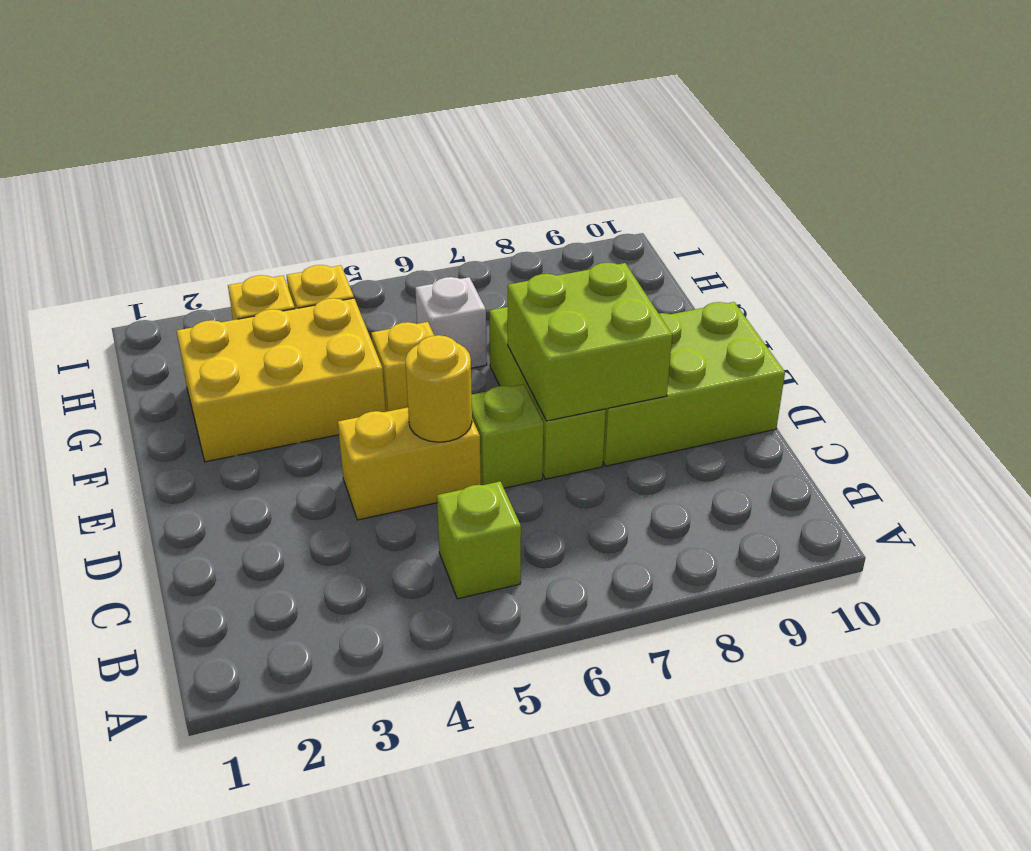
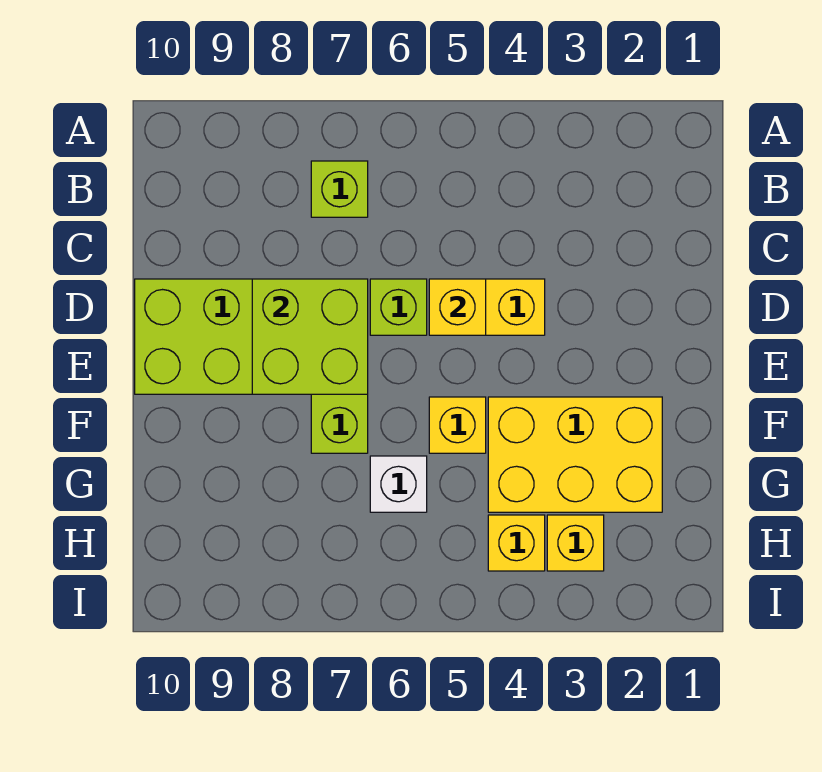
lime 1x1 brick [437,481,521,599] -> lime 1x1 brick moved to [311,161,368,217]
yellow 1x1 round brick [405,335,472,442] -> yellow 1x1 brick [429,279,486,335]

